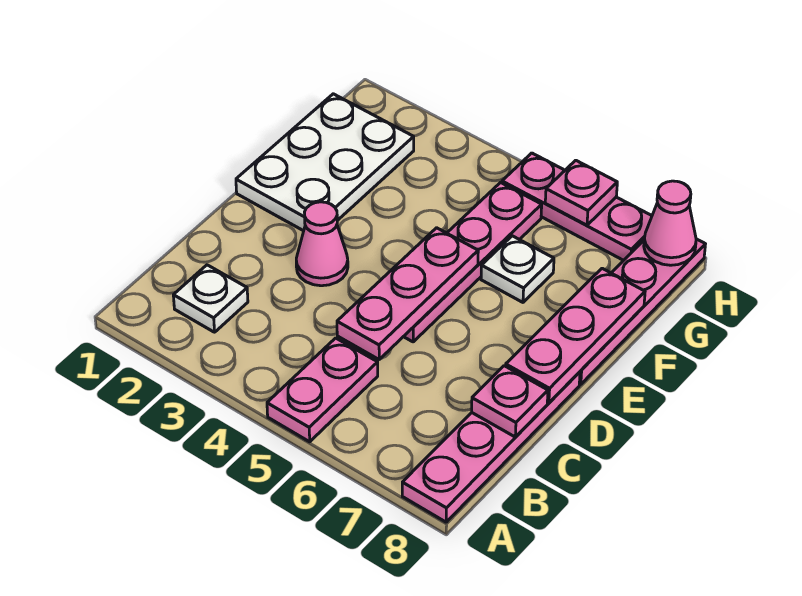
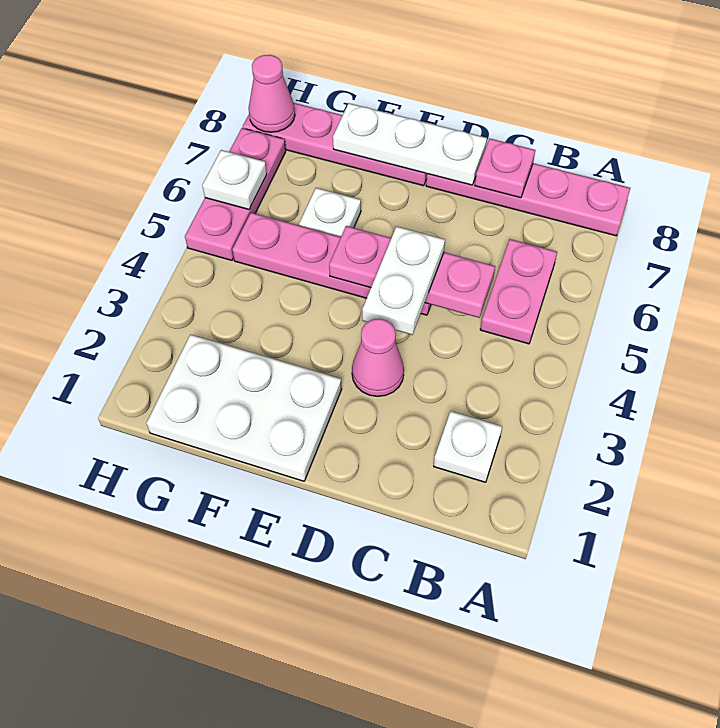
pink 1x2 plate [267,338,378,442] -> pink 1x2 plate turned to [480,239,557,344]
none -> white 1x2 plate [362,226,445,335]
pink 1x3 plate [506,268,645,403] -> white 1x3 plate [333,103,487,185]
pink 1x1 plate [545,160,617,225] -> white 1x1 plate [202,150,267,209]

